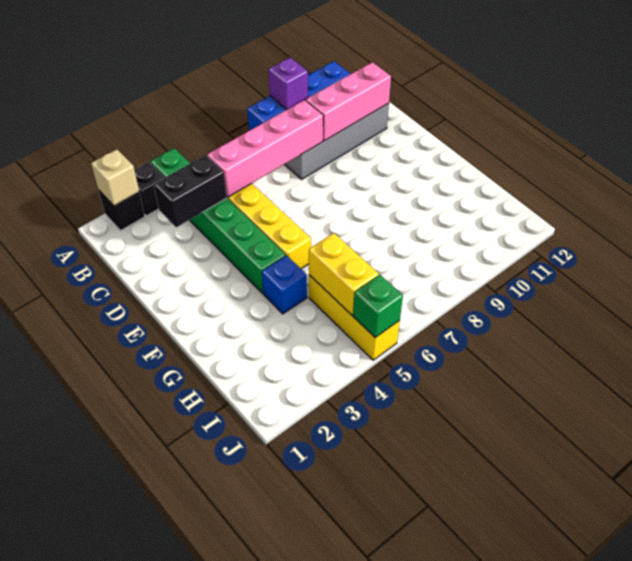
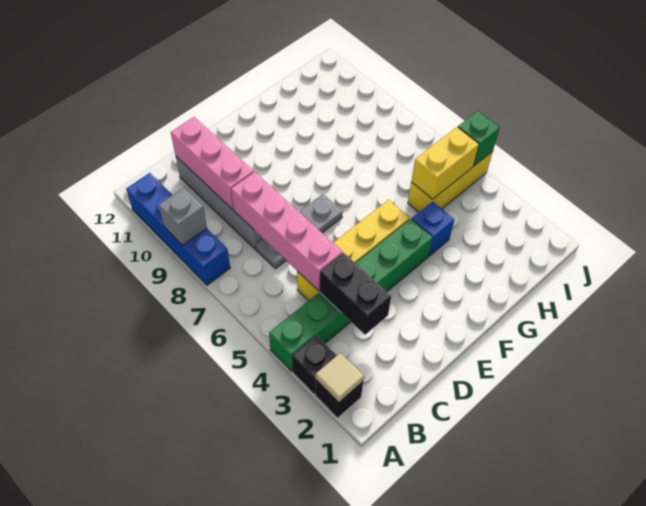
tan 1x1 brick [91,149,139,206] -> tan 1x1 tile [316,353,364,402]
purple 1x1 brick [269,57,308,109] -> grey 1x1 brick [159,188,207,245]
none -> grey 1x3 plate [256,194,343,269]

